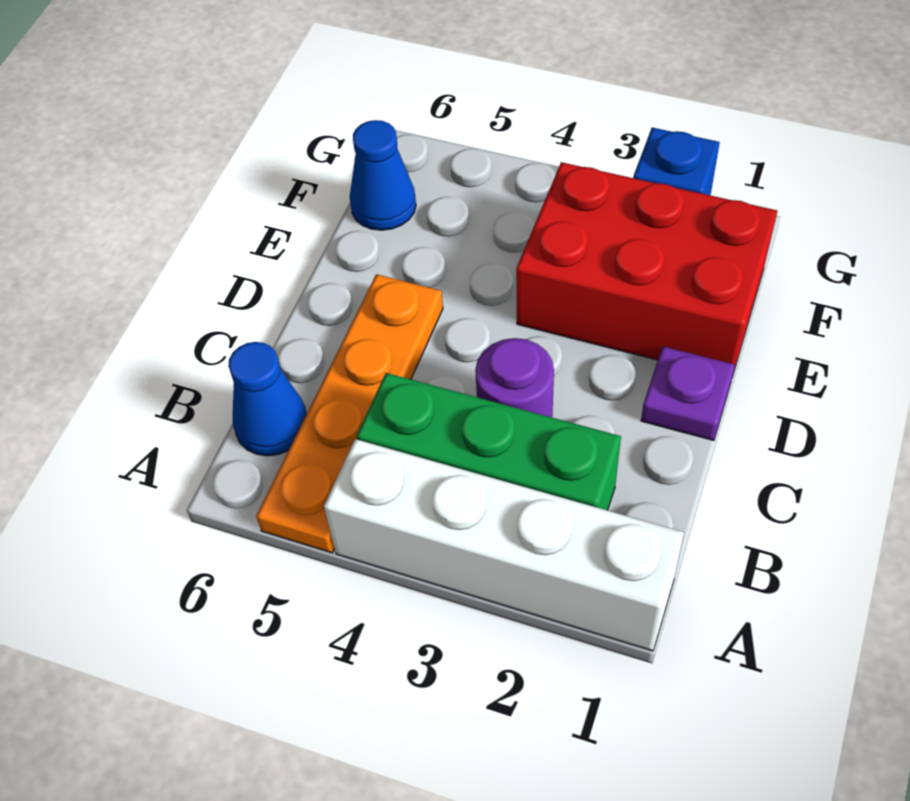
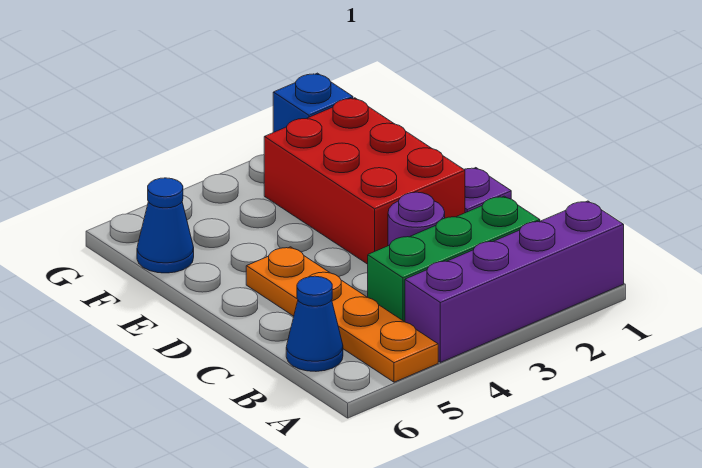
white 1x4 brick [324,439,684,651] -> purple 1x4 brick [405,201,624,362]
red 2x3 brick [516,162,777,373] -> red 2x3 brick turned to [264,98,465,264]

